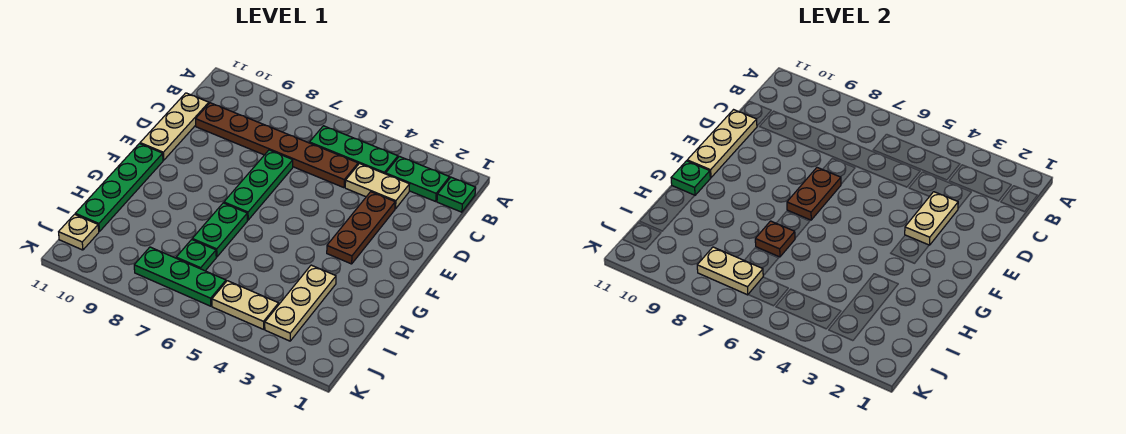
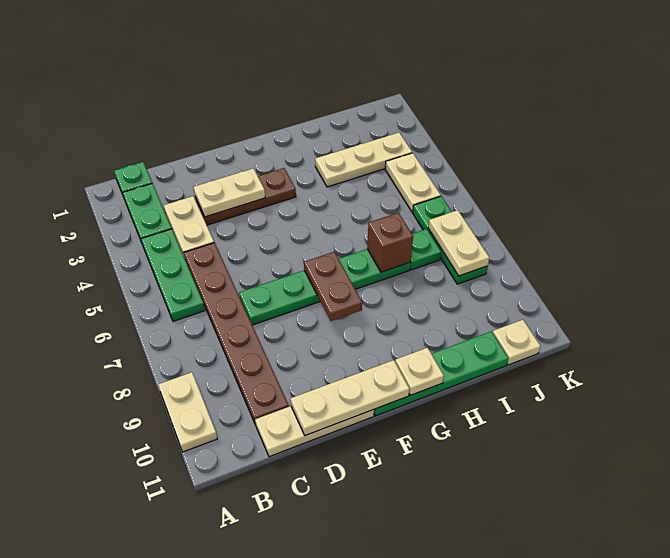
none -> tan 1x2 plate [158,372,217,452]
brown 1x2 plate [787,168,841,220] -> brown 1x2 plate turned to [304,252,362,321]
green 1x1 plate [671,161,710,195] -> tan 1x1 plate [395,348,444,395]
brown 1x1 plate [755,221,795,257] -> brown 1x1 brick [367,213,413,272]

